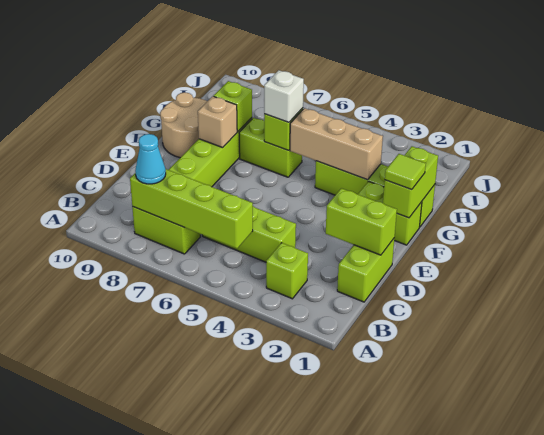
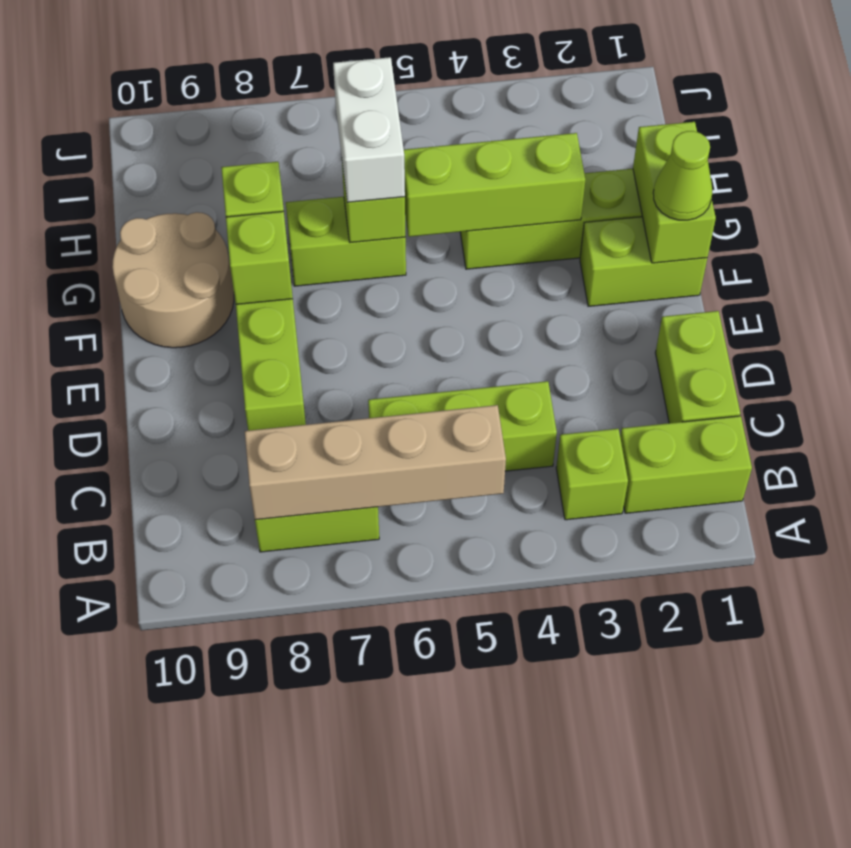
lime 1x4 brick [130,169,253,249] -> tan 1x4 brick [245,405,506,520]
cyan 1x1 cone [135,134,166,184] -> none
lime 1x2 brick [326,188,397,255] -> lime 1x2 brick moved to [620,416,752,513]
lime 1x1 tile [385,154,426,189] -> lime 1x1 cone [653,131,712,220]
tan 1x1 brick [198,96,237,148] -> lime 1x1 brick [226,211,293,304]
tan 1x3 brick [290,108,383,180] -> lime 1x3 brick [404,133,585,237]
white 1x1 brick [264,70,304,122] -> white 1x2 brick [333,57,405,202]

